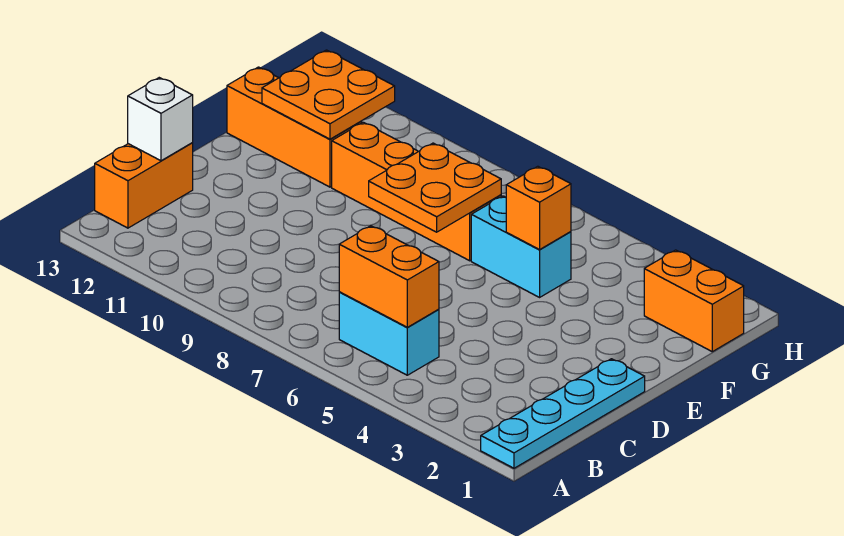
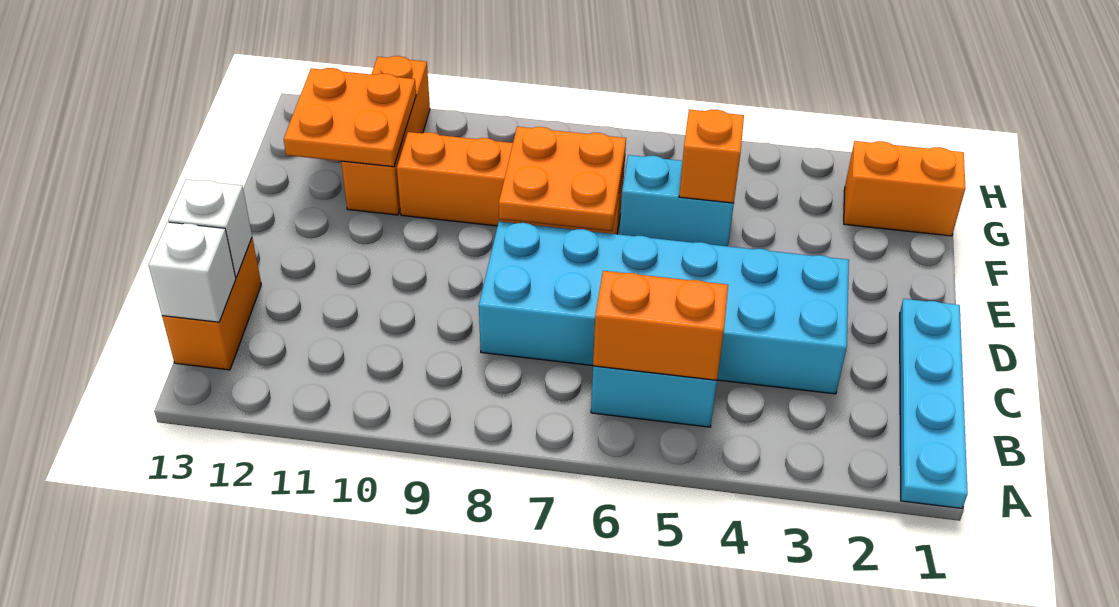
none -> white 1x1 brick [148,222,236,322]
none -> cyan 2x6 brick [479,221,849,394]
orange 1x3 brick [227,67,362,187] -> orange 1x3 brick turned to [341,56,430,215]

